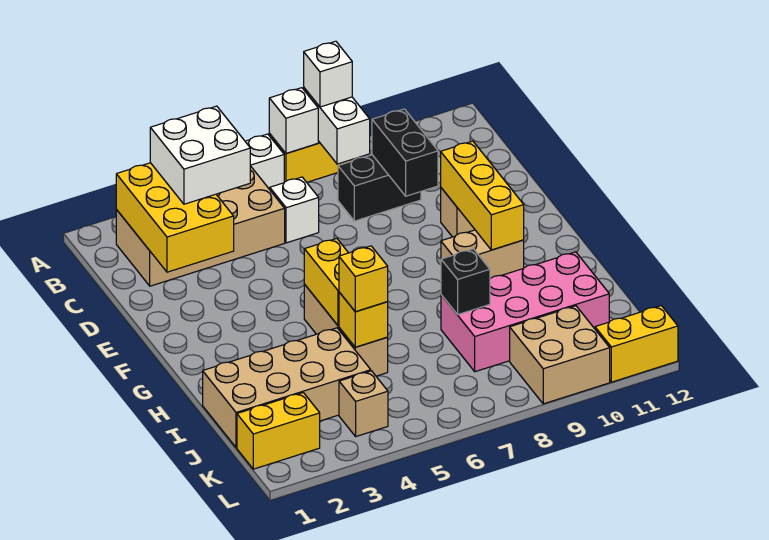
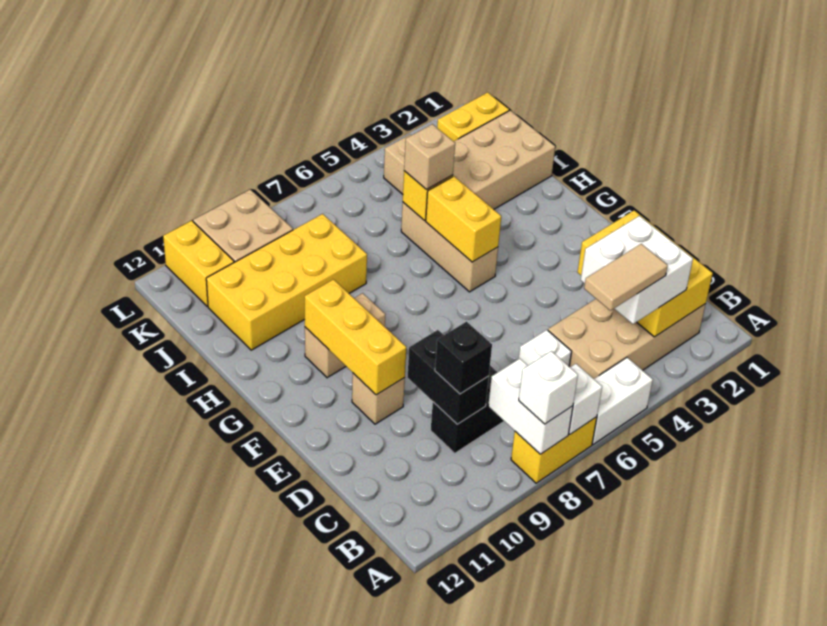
none -> tan 1x2 tile [584,244,668,311]
yellow 1x1 brick [339,246,388,312] -> tan 1x1 brick [404,124,455,190]
pink 2x4 brick [441,252,609,372] -> yellow 2x4 brick [206,214,367,350]
black 1x1 brick [441,249,490,315] -> black 1x1 brick moved to [435,322,492,394]
yellow 1x2 brick [595,306,678,382] -> yellow 1x2 brick turned to [163,221,234,307]

